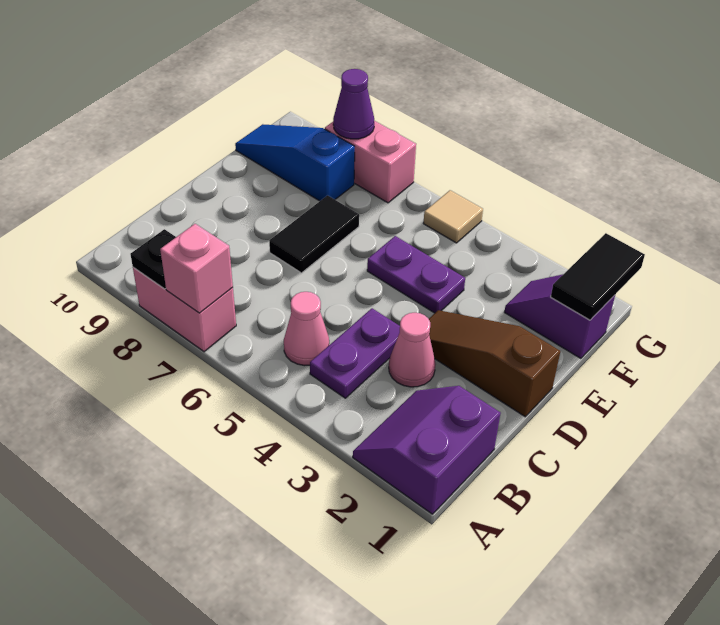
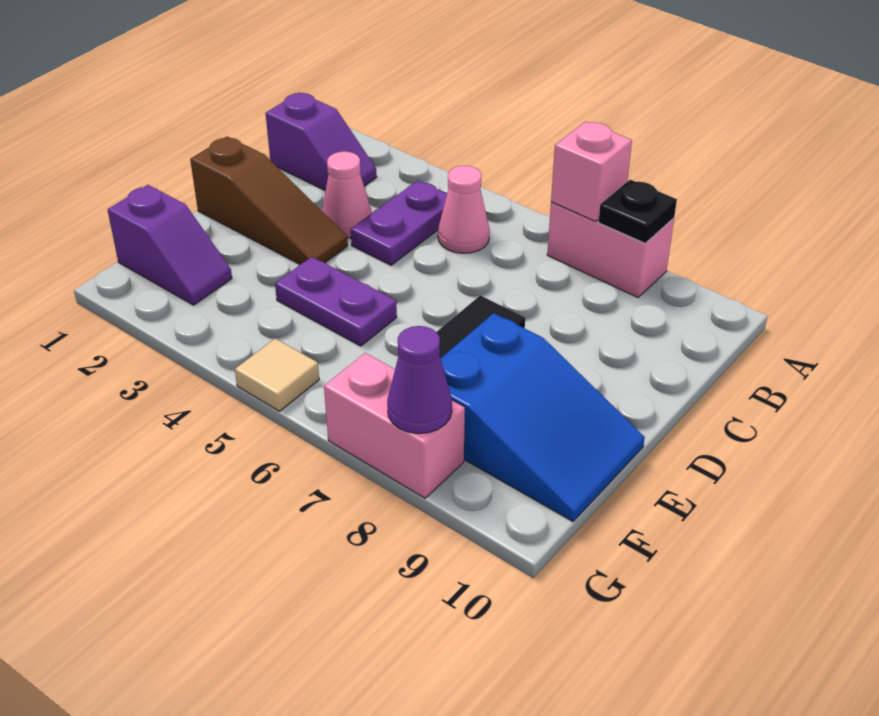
purple 2x2 slope [353,386,501,514] -> purple 1x2 slope [266,93,377,191]
black 1x2 tile [551,233,645,320] -> none
blue 1x3 slope [235,124,355,201] -> blue 2x3 slope [440,313,645,521]

